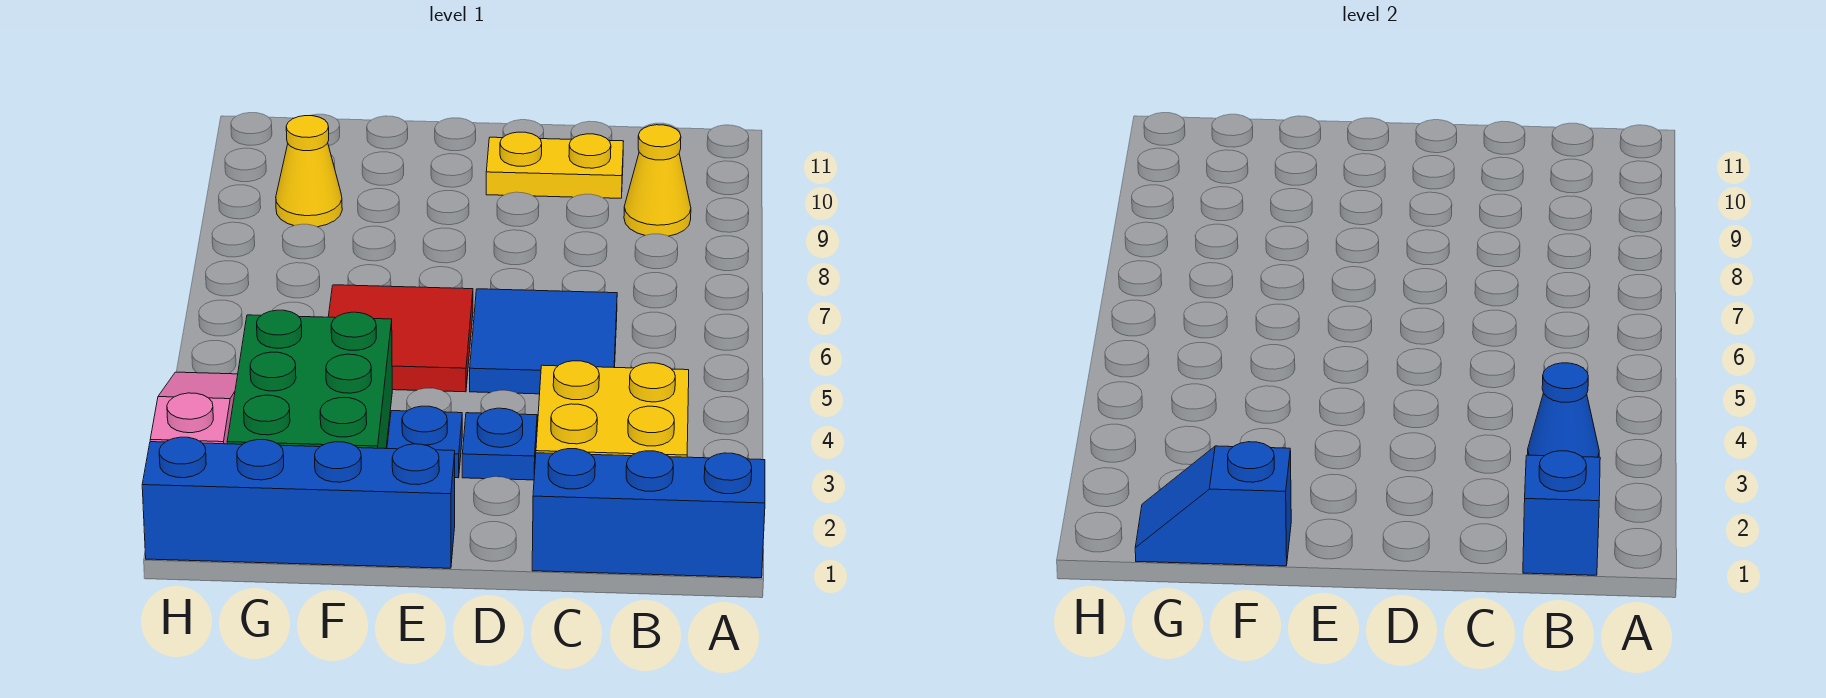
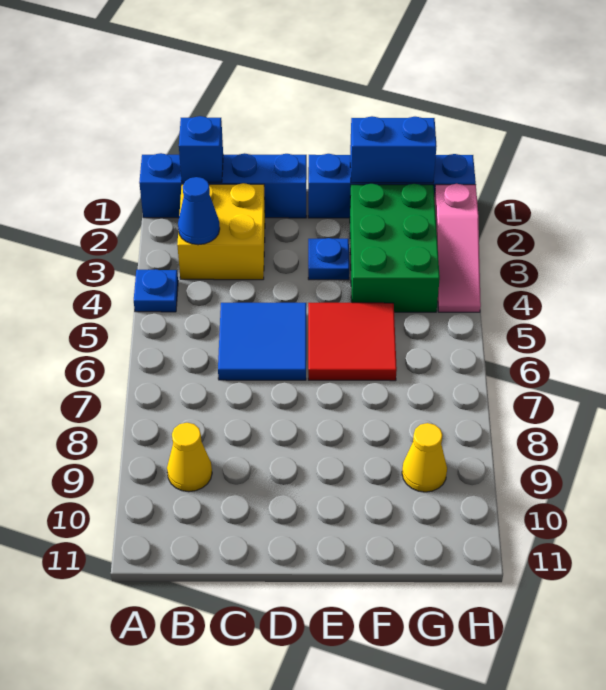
blue 1x3 brick [532,449,765,578] -> blue 1x4 brick [139,153,307,218]
yellow 1x2 plate [486,132,624,198] -> none
blue 1x1 plate [462,408,537,480] -> blue 1x1 plate moved to [134,269,178,312]
blue 1x2 slope [1135,442,1291,566] -> blue 1x2 brick [350,116,436,183]

